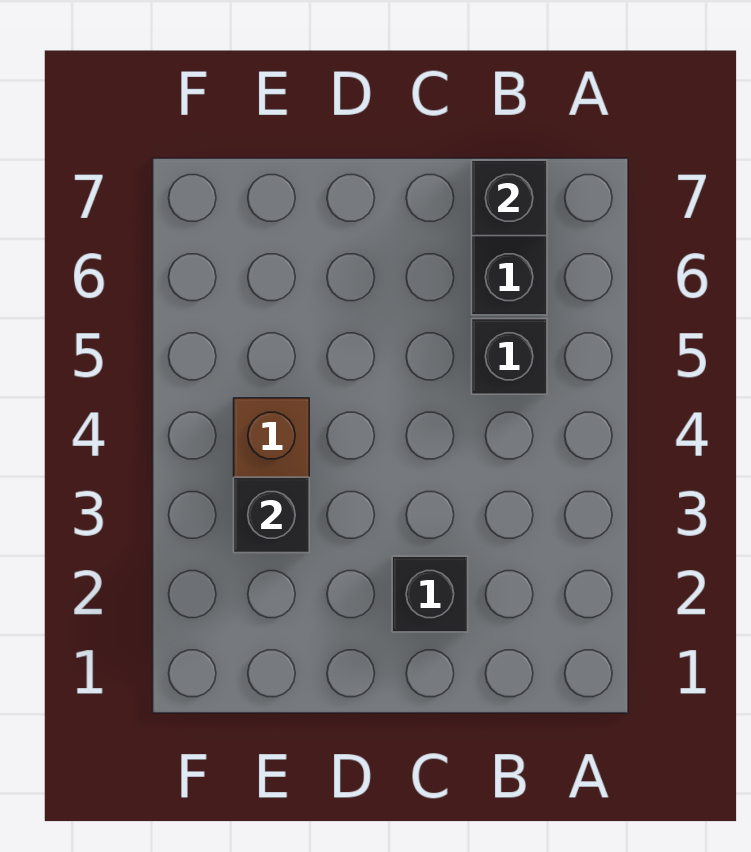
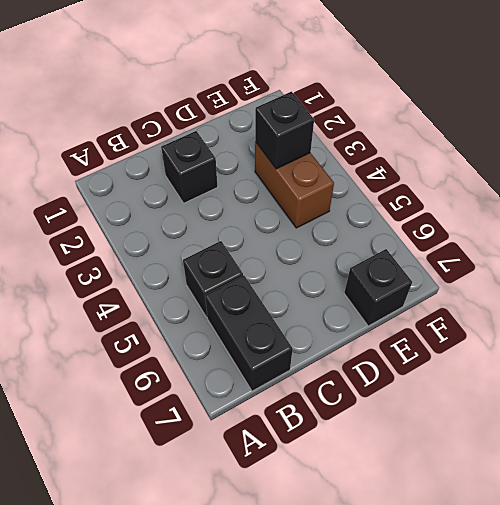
black 1x1 brick [472,160,547,236] -> black 1x1 brick moved to [344,249,412,326]

